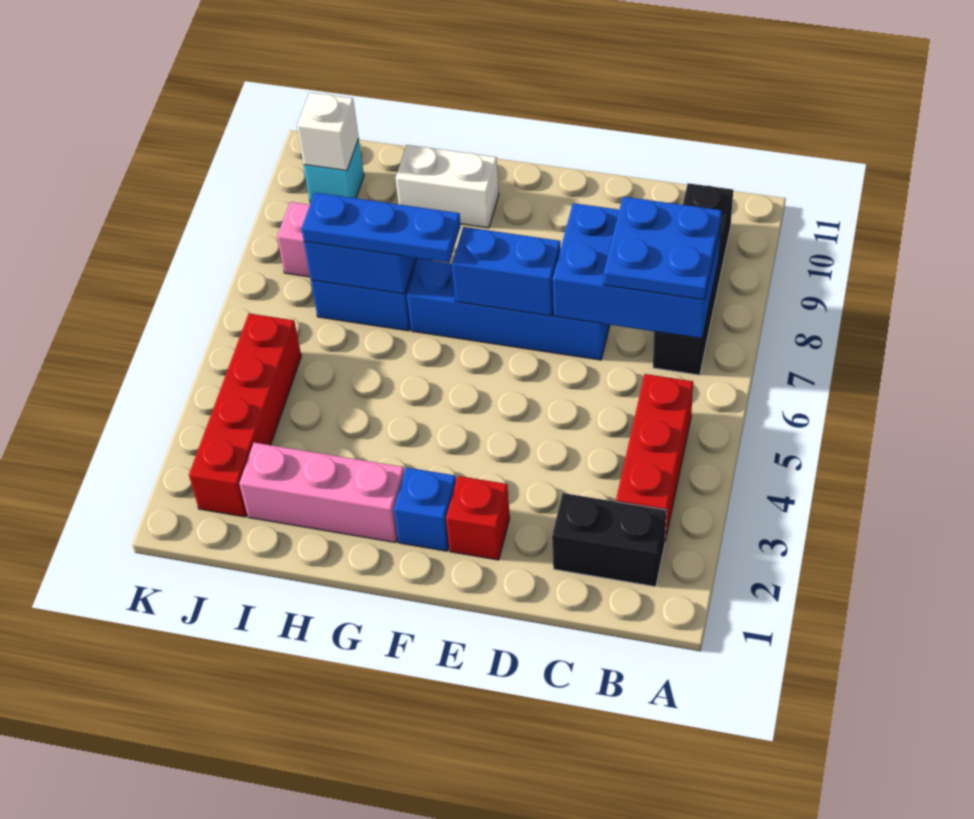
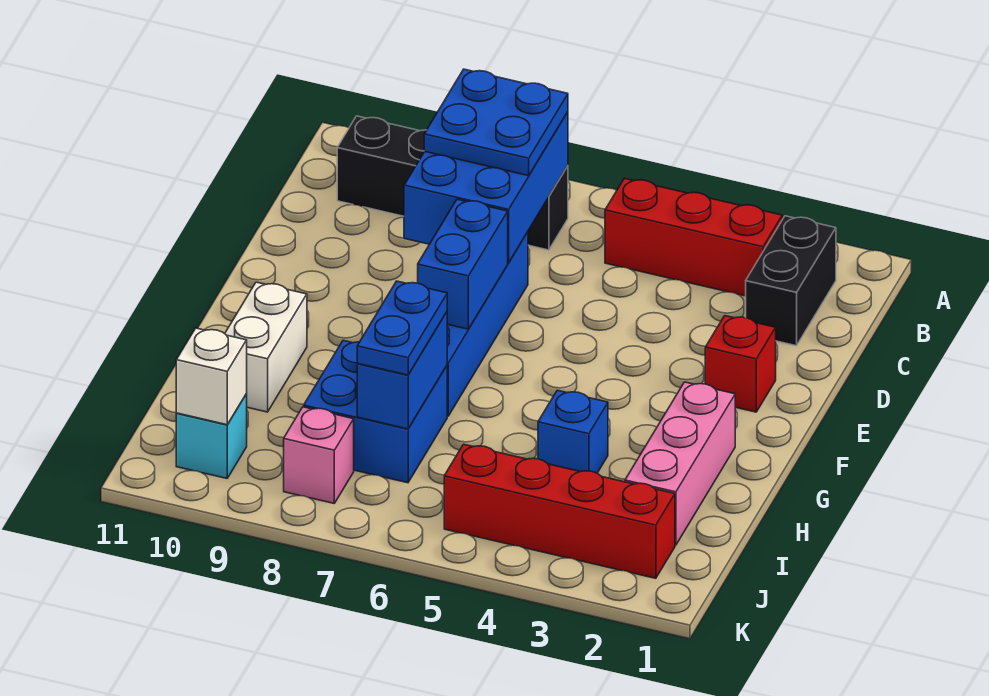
blue 1x1 brick [394,467,456,551] -> blue 1x1 brick moved to [538,390,608,473]
blue 1x3 plate [302,193,461,263] -> blue 1x2 plate [357,281,447,375]

